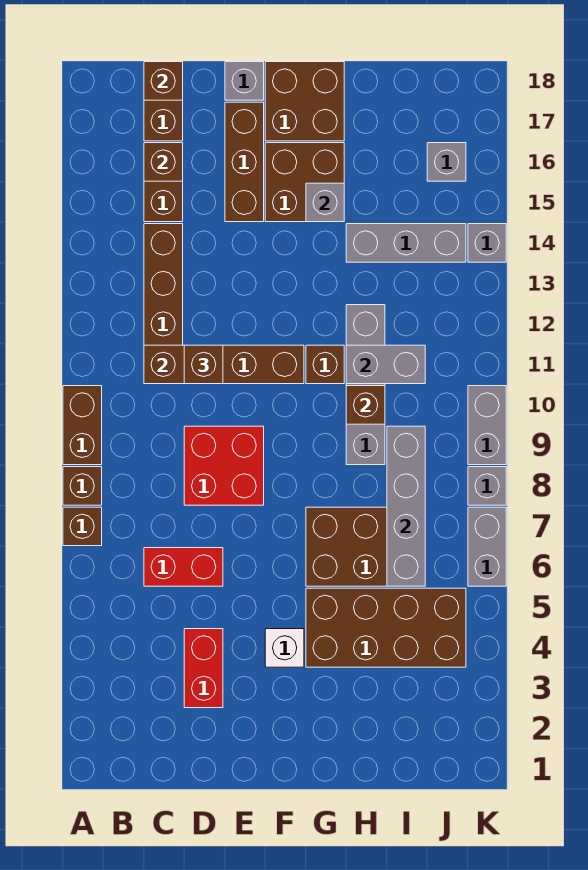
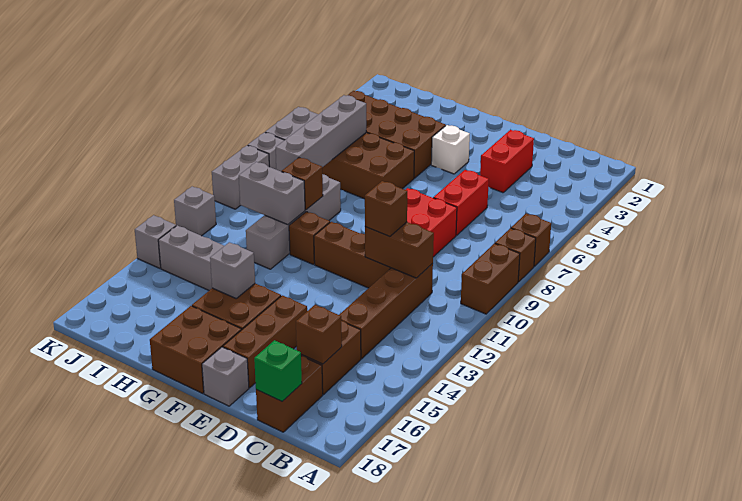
red 1x2 brick [144,548,223,586] -> red 1x2 brick turned to [433,170,489,235]
brown 1x1 brick [144,62,183,100] -> green 1x1 brick [254,340,302,401]
grey 1x1 brick [427,143,466,181] -> grey 1x1 brick moved to [174,186,216,236]

